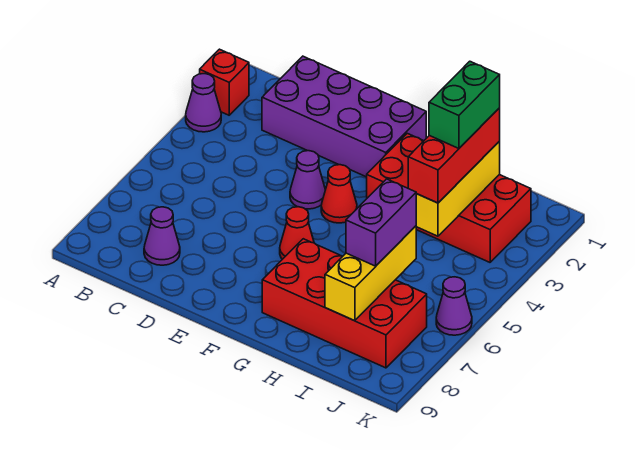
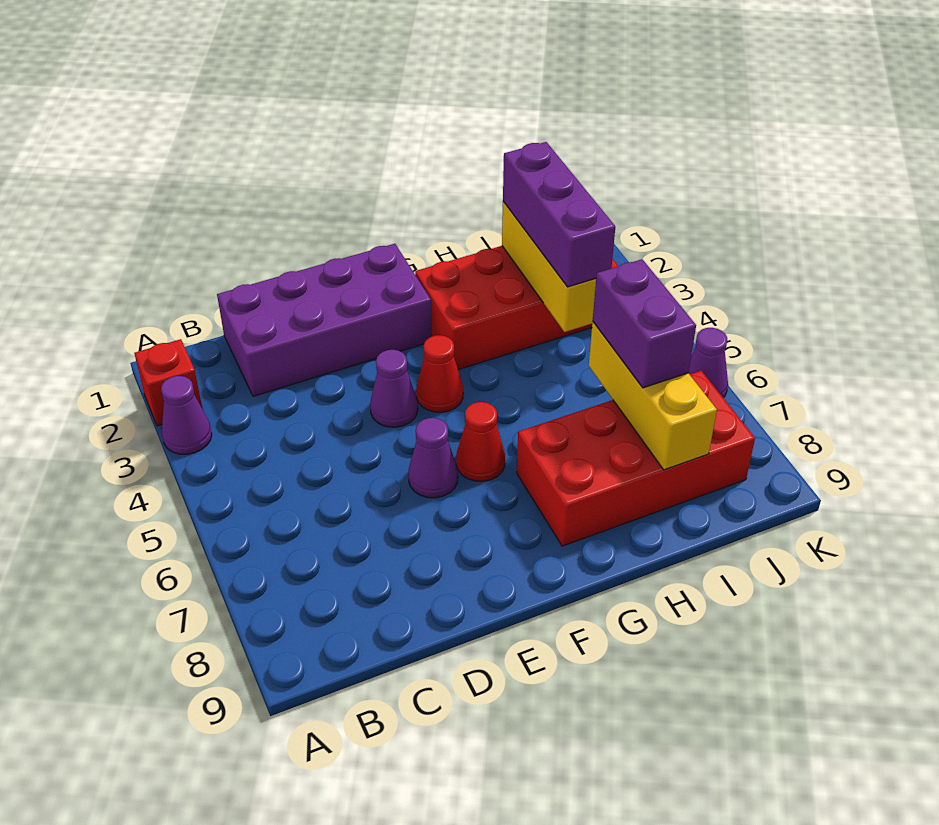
purple 1x1 cone [144,207,180,265] -> purple 1x1 cone moved to [408,418,458,498]
red 1x3 brick [408,108,500,203] -> purple 1x3 brick [503,142,615,287]
green 1x2 brick [429,61,500,148] -> none

